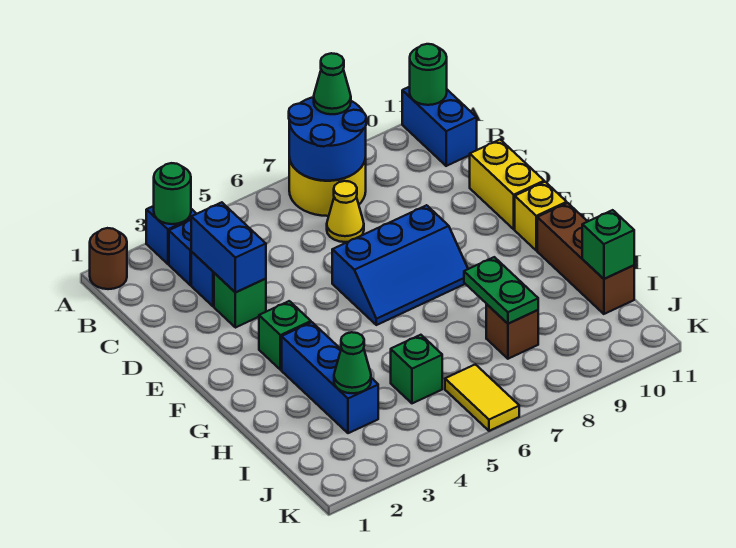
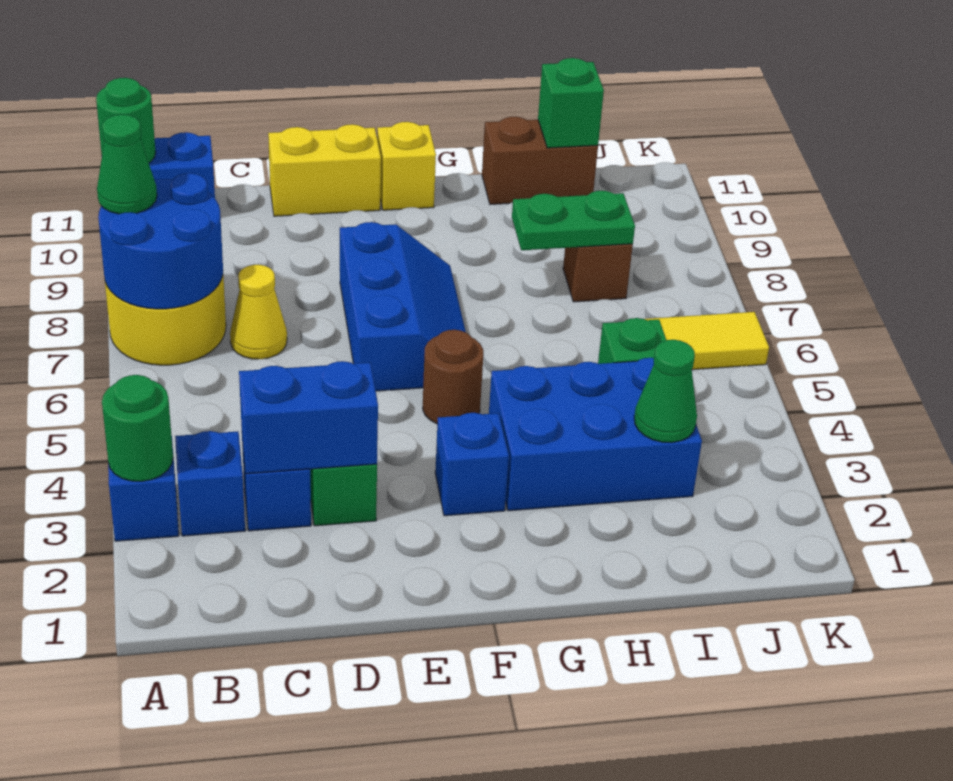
brown 1x1 round brick [90,228,127,289] -> brown 1x1 round brick moved to [423,330,483,424]
green 1x1 brick [259,301,311,370] -> blue 1x1 brick [435,413,509,516]
blue 1x3 brick [282,322,378,433] -> blue 2x3 brick [489,358,702,511]
brown 1x3 brick [537,203,634,314] -> brown 1x2 brick [482,117,598,204]

